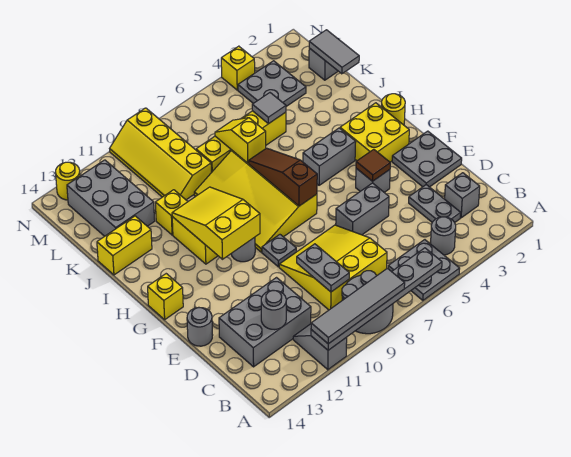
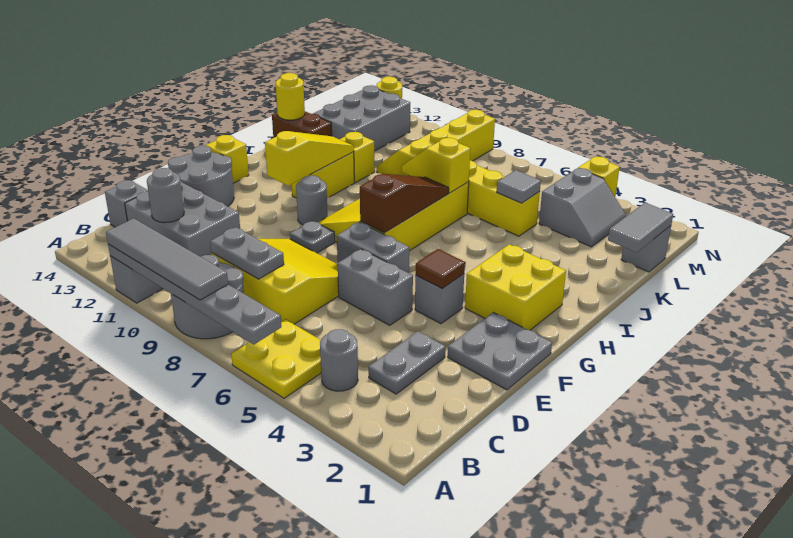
grey 2x2 plate [388,240,460,300] -> yellow 2x2 plate [231,320,321,398]
grey 1x1 brick [445,173,480,218] -> grey 1x1 brick moved to [105,180,148,227]
grey 1x2 plate [297,244,349,292] -> grey 1x2 plate turned to [210,227,284,279]
grey 1x1 round brick [187,308,213,346] -> grey 2x2 round brick [168,146,234,206]
yellow 2x3 slope [172,187,260,259] -> yellow 1x3 slope [265,131,354,186]
yellow 1x1 round brick [382,94,405,125] -> yellow 1x1 round brick moved to [276,73,305,120]
grey 1x2 brick [303,128,356,185] -> grey 1x2 brick moved to [337,222,409,273]
yellow 1x2 slope [215,118,266,163] -> yellow 1x2 slope turned to [402,138,470,193]
yellow 1x2 brick [97,216,152,275] -> brown 1x2 brick [272,111,332,138]
grey 2x2 plate [238,61,306,106] -> grey 2x2 slope [539,168,626,247]

